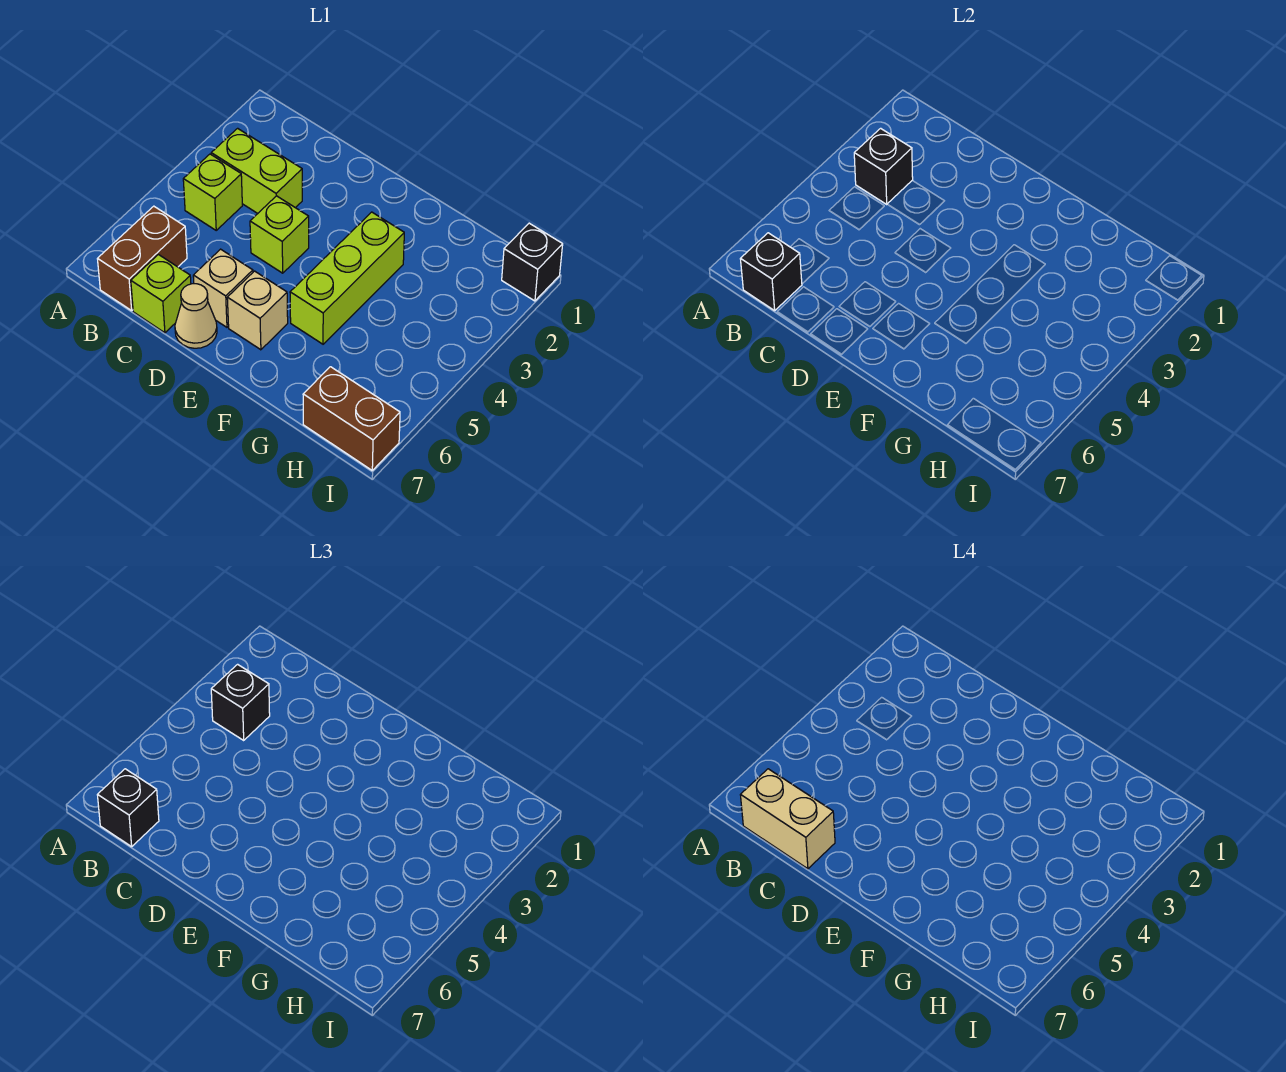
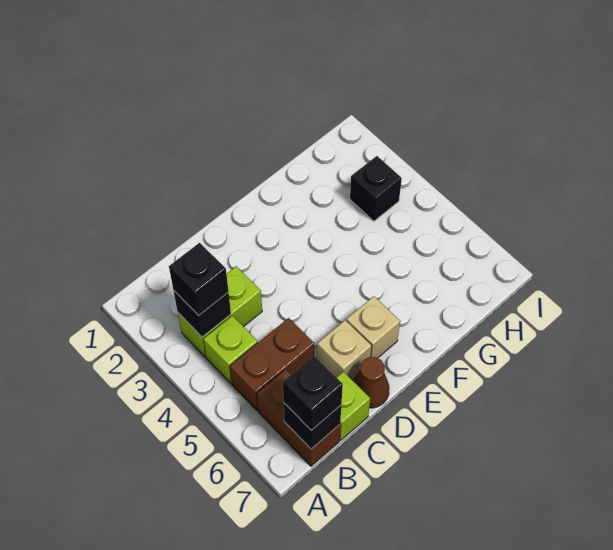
tan 1x2 brick [741,769,835,869] -> none
lime 1x1 brick [250,196,309,273] -> none
tan 1x1 cone [175,284,217,348] -> brown 1x1 cone [353,357,389,408]
lime 1x3 brick [290,212,404,344] -> none
brown 1x2 brick [303,367,400,470] -> brown 1x2 brick moved to [230,318,314,411]
black 1x1 brick [502,223,563,301] -> black 1x1 brick moved to [350,156,402,221]

